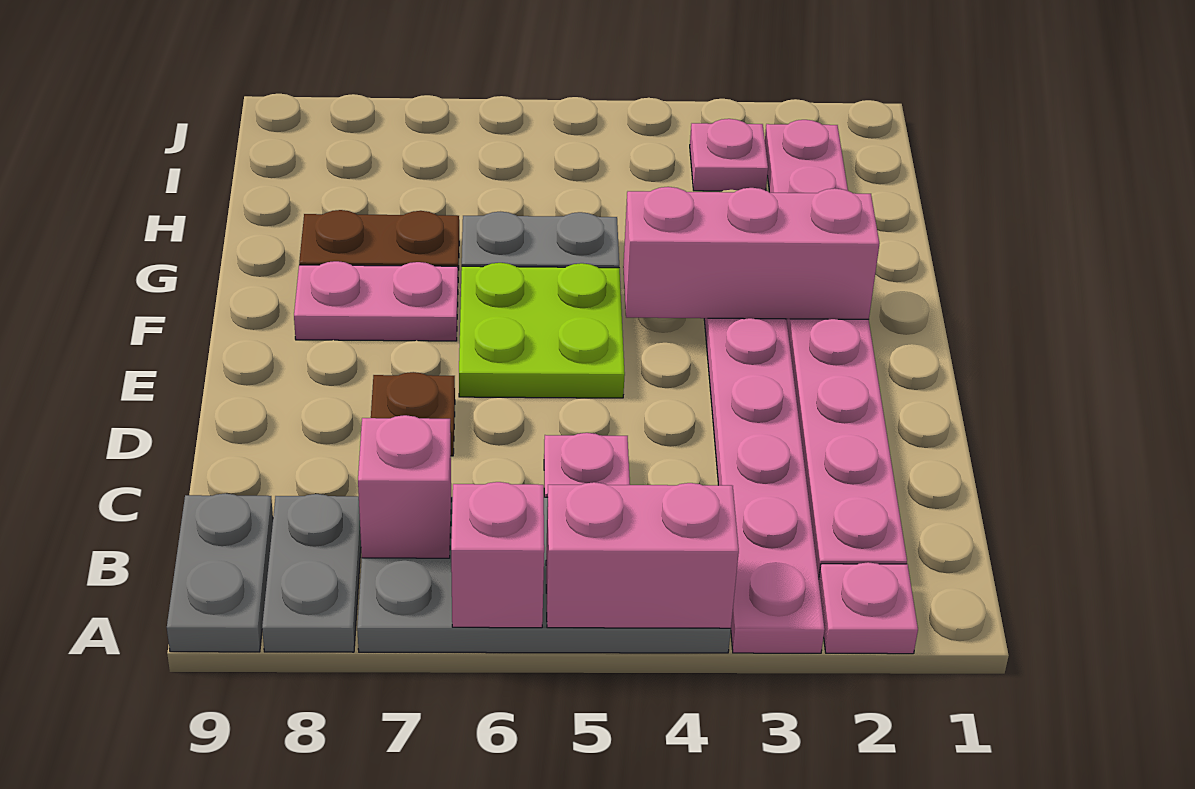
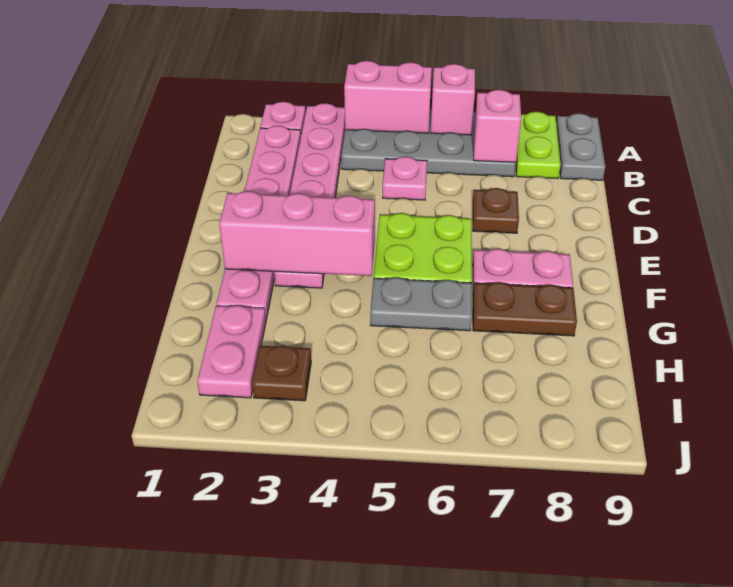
grey 1x2 plate [262,494,361,652] -> lime 1x2 plate [516,112,561,179]
pink 1x1 plate [690,119,768,191] -> brown 1x1 plate [252,346,311,401]

